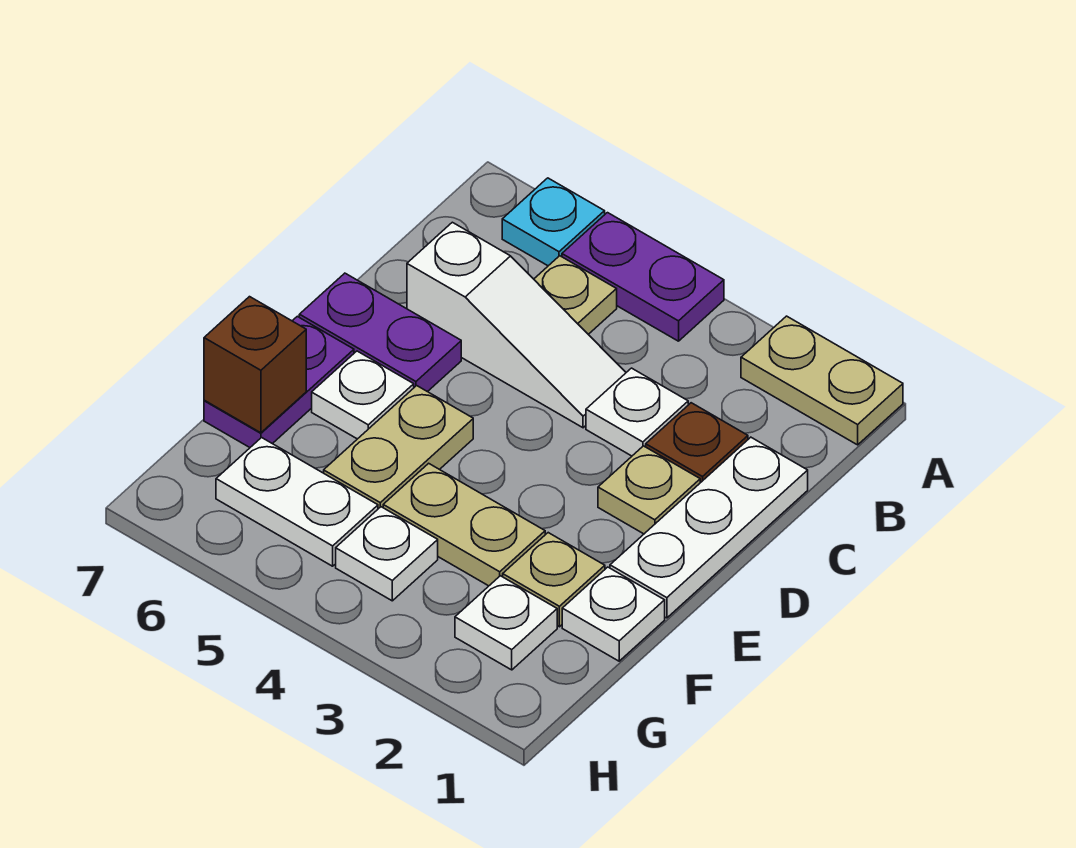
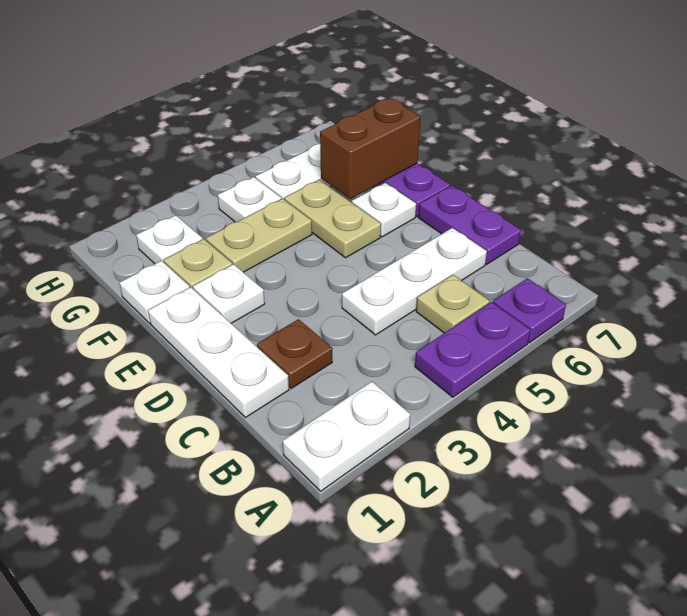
tan 1x2 plate [741,316,903,445] -> white 1x2 plate [283,382,410,491]
cyan 1x1 plate [502,178,605,266] -> purple 1x1 plate [493,278,566,343]
white 1x1 plate [586,368,688,456] -> white 1x1 plate moved to [193,264,265,323]
white 1x3 slope [407,222,626,428] -> white 1x3 plate [342,228,487,335]
tan 1x1 plate [598,446,700,534] -> none
purple 1x2 plate [299,273,461,392] -> purple 1x2 plate turned to [419,186,521,264]
brown 1x1 brick [204,297,306,433] -> brown 1x2 brick [320,98,420,199]

